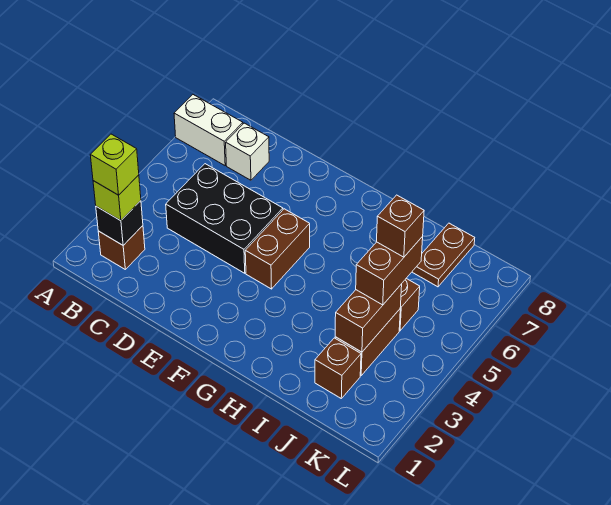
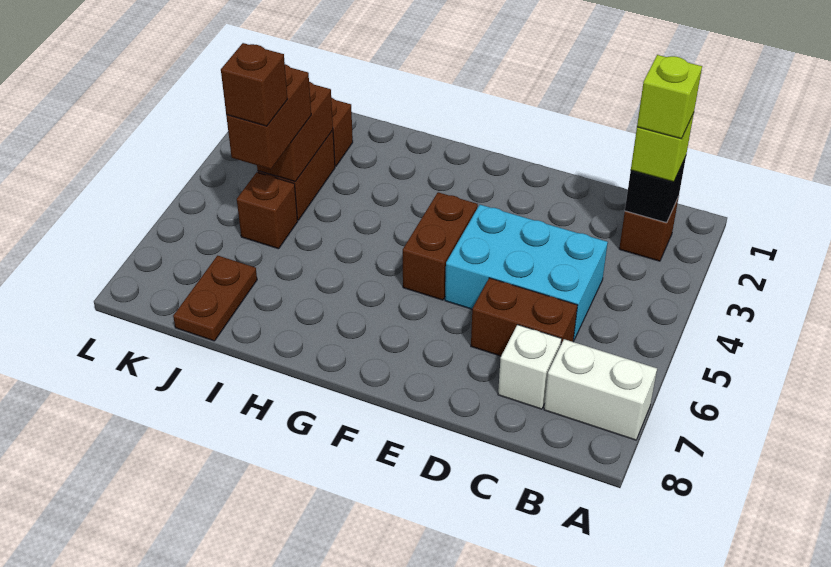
black 2x3 brick [166,164,283,273] -> cyan 2x3 brick [445,205,608,341]
none -> brown 1x2 brick [471,278,578,356]

